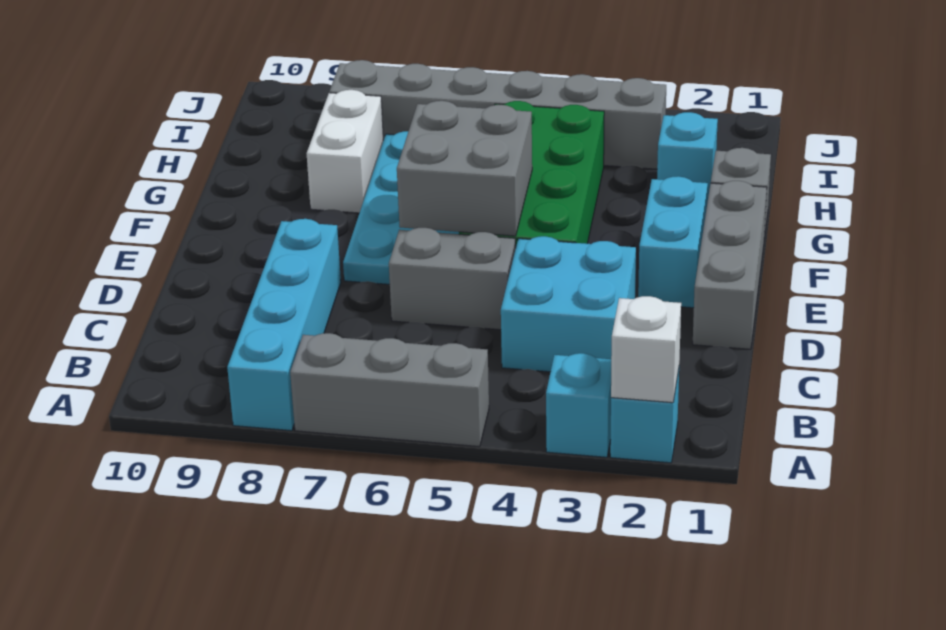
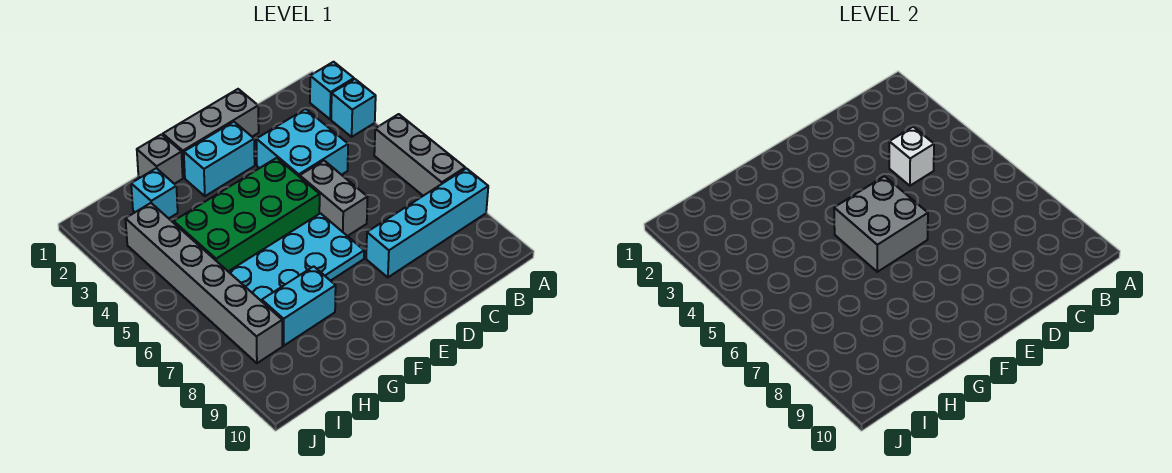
white 1x1 brick [611,296,681,403] -> white 1x1 brick moved to [889,127,934,186]
white 1x2 brick [307,90,383,213] -> cyan 1x2 brick [262,266,336,346]

